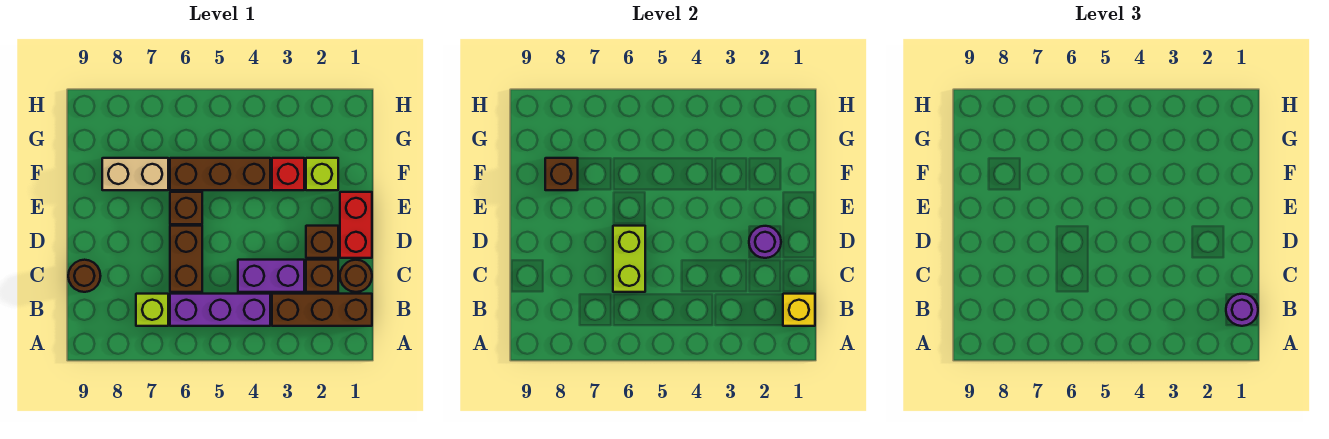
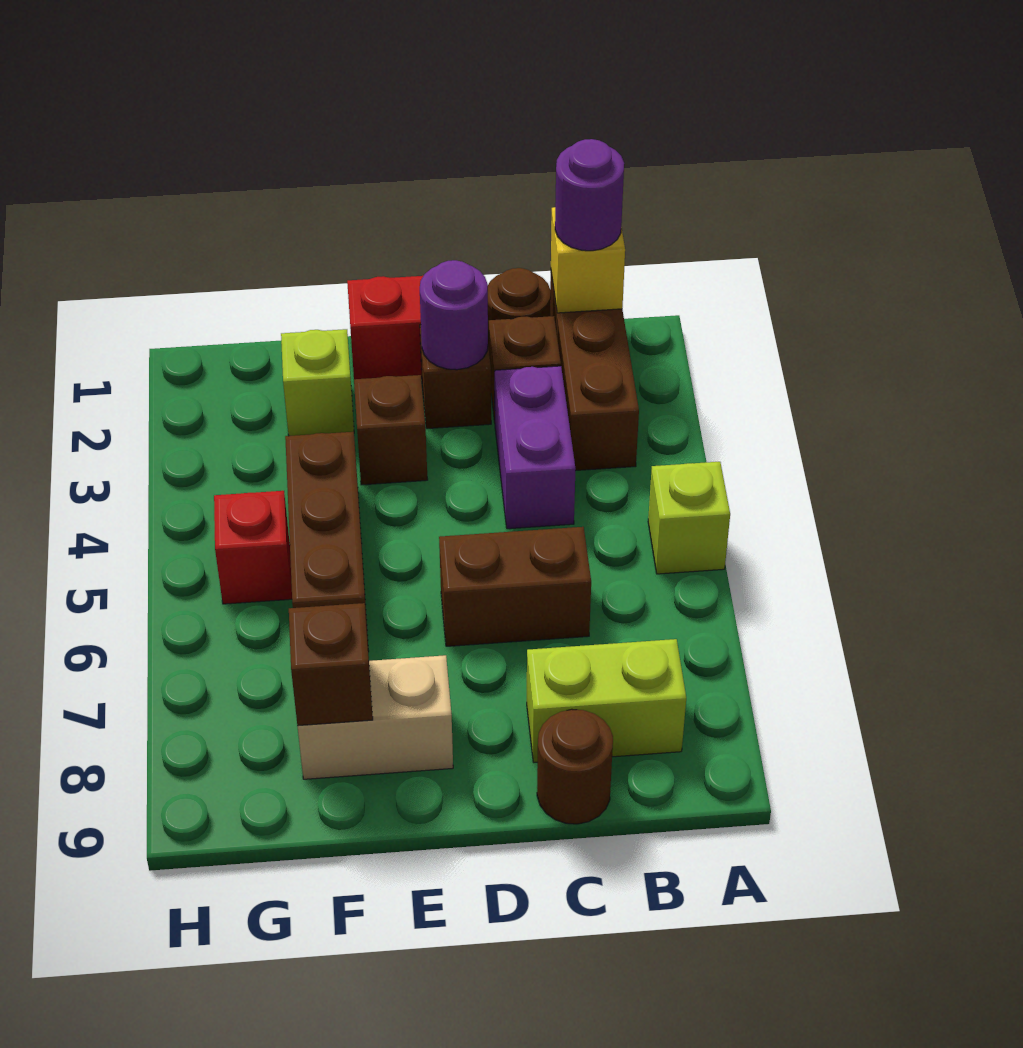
purple 1x3 brick [170,294,270,326] -> none
lime 1x1 brick [136,294,168,326] -> lime 1x1 brick moved to [648,462,730,574]
lime 1x2 brick [613,226,645,292] -> lime 1x2 brick moved to [527,639,686,763]
brown 1x1 brick [170,192,202,224] -> brown 1x1 brick moved to [354,375,428,485]
red 1x1 brick [272,158,304,190] -> red 1x1 brick moved to [214,491,292,604]
tan 1x2 brick [102,158,168,190] -> tan 1x2 brick turned to [297,655,453,779]

